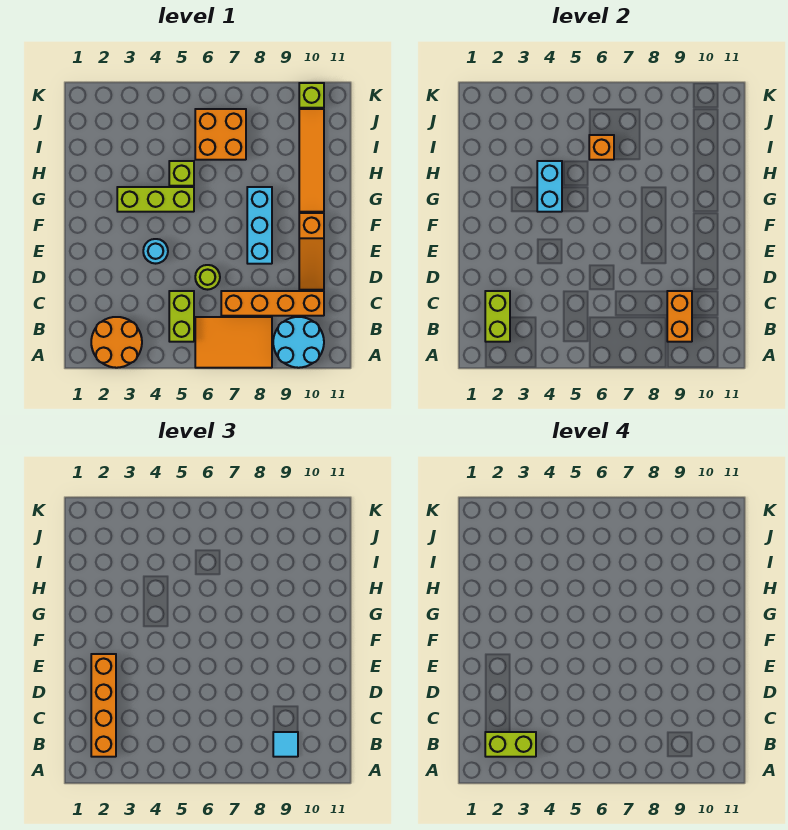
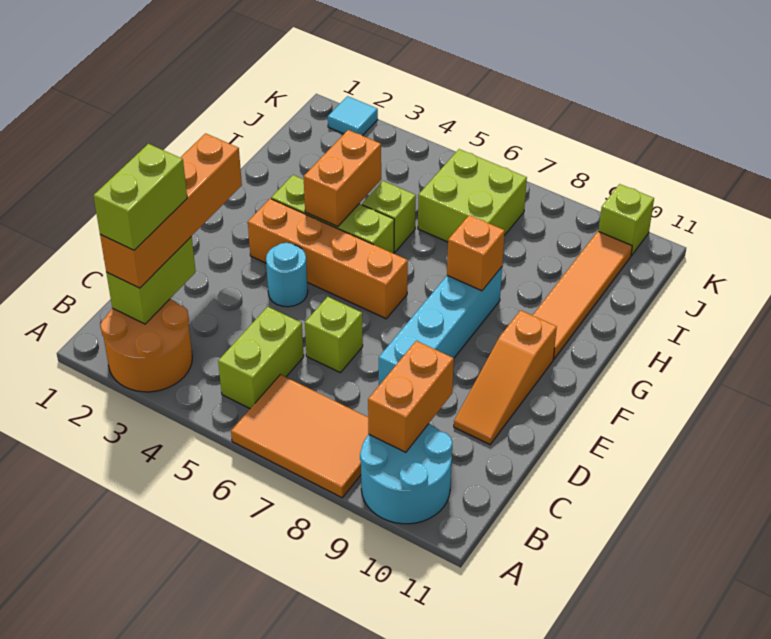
lime 1x2 brick [485,732,536,757] -> lime 1x2 brick turned to [94,144,187,250]
cyan 1x1 tile [273,732,298,757] -> cyan 1x1 tile moved to [328,96,378,136]
orange 1x4 brick [221,291,324,316] -> orange 1x4 brick moved to [248,199,408,319]
lime 1x1 round brick [195,265,220,290] -> lime 1x1 brick [305,297,363,373]
cyan 1x3 brick [247,187,272,264] -> cyan 1x4 brick [379,267,502,385]
cyan 1x2 brick [537,161,562,212] -> orange 1x2 brick [303,130,381,226]
orange 2x2 brick [195,109,246,160] -> lime 2x2 brick [418,149,527,242]
orange 1x1 brick [589,135,614,160] -> orange 1x1 brick moved to [447,215,505,291]

